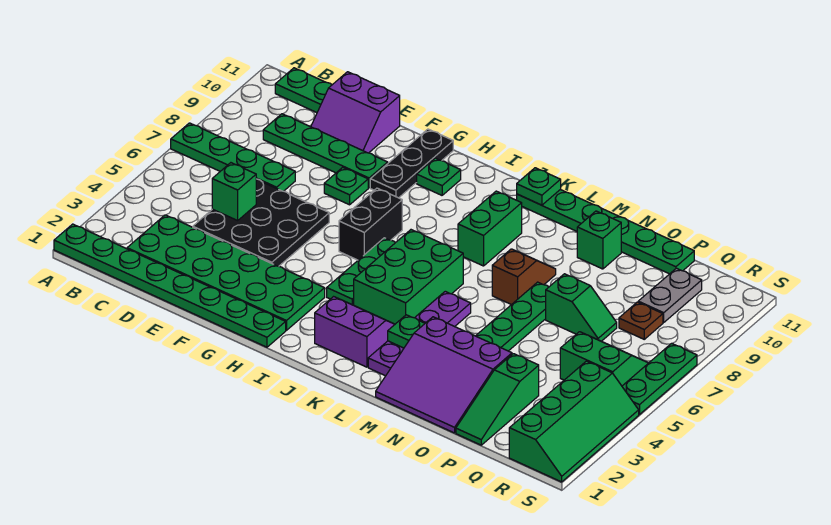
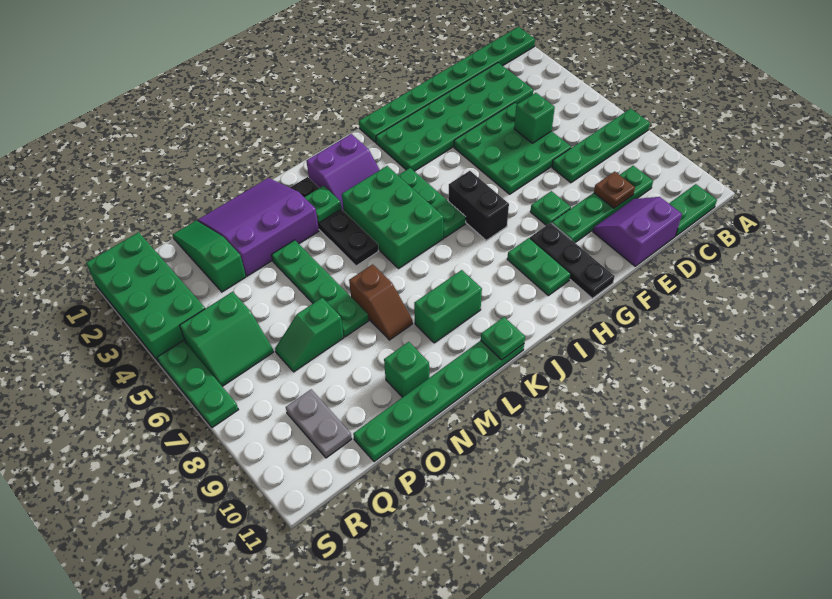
black 3x3 plate [193,179,329,266] -> green 3x3 plate [454,103,571,194]
green 1x1 plate [417,158,461,195] -> green 1x2 plate [507,238,570,296]
green 1x2 brick [458,191,522,266] -> green 1x2 brick turned to [414,270,482,343]
purple 1x4 plate [368,291,471,376] -> black 1x4 plate [290,177,378,266]
brown 1x1 plate [619,302,663,339] -> brown 1x1 plate moved to [594,172,635,208]
green 2x4 slope [509,361,639,482] -> green 2x4 brick [86,232,205,362]

